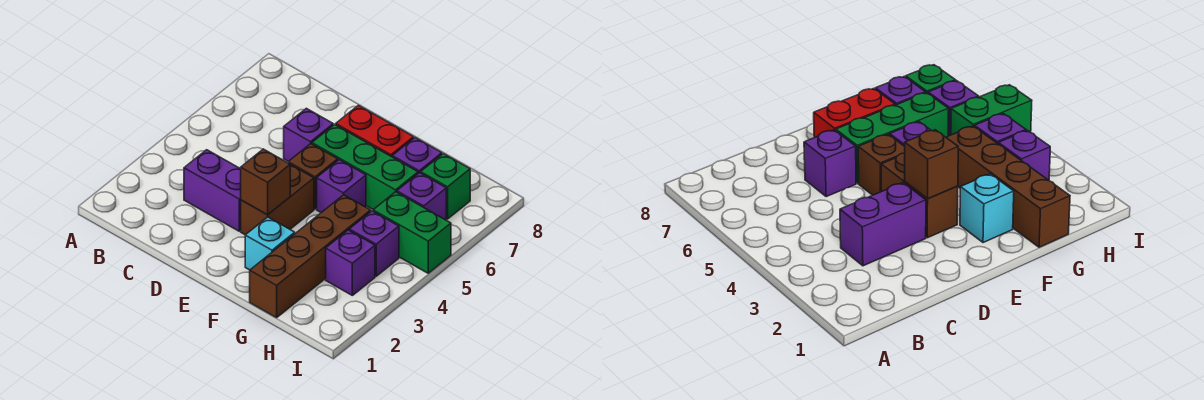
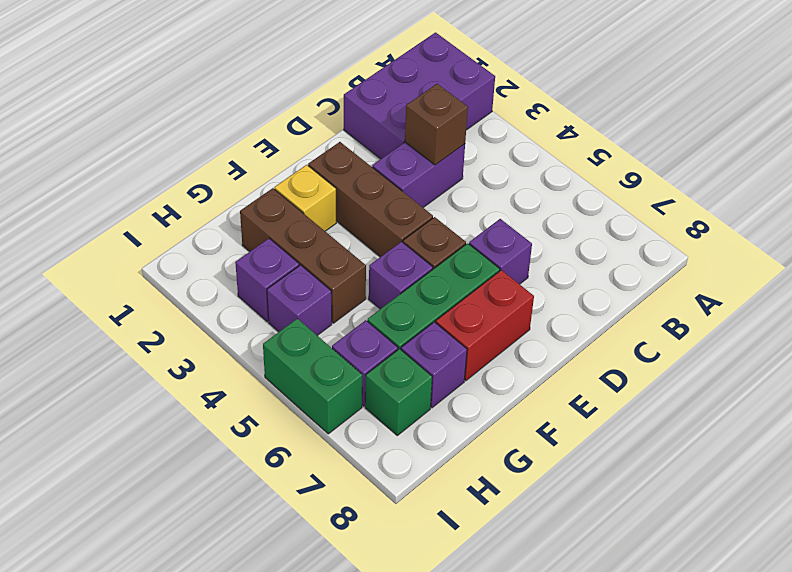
none -> purple 2x3 brick [344,32,495,159]
brown 1x2 brick [241,165,314,235] -> brown 1x3 brick [308,142,433,257]
brown 1x1 brick [241,149,290,215] -> brown 1x1 brick moved to [405,84,468,165]
cyan 1x1 brick [245,217,295,270] -> yellow 1x1 brick [275,165,336,231]
brown 1x4 brick [250,195,371,318] -> brown 1x3 brick [240,188,366,323]
green 1x2 brick [373,192,451,273] -> green 1x2 brick turned to [263,318,362,434]

